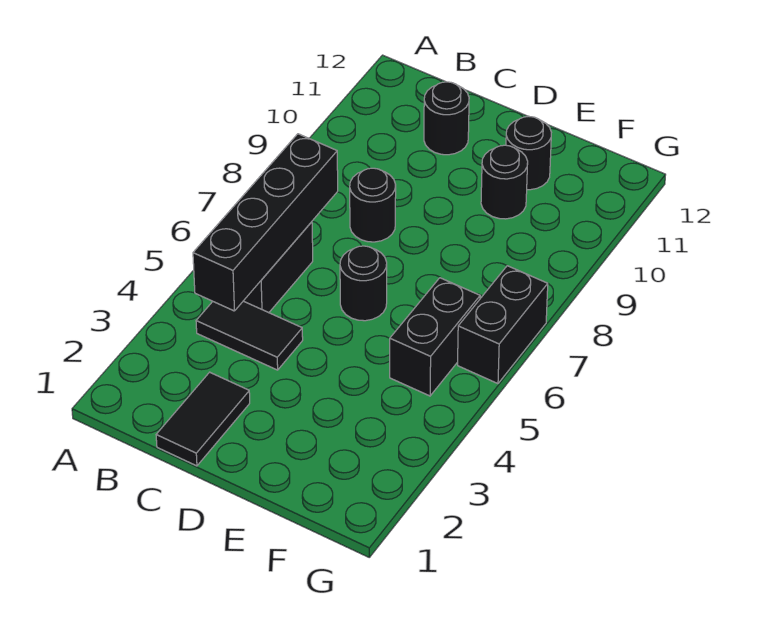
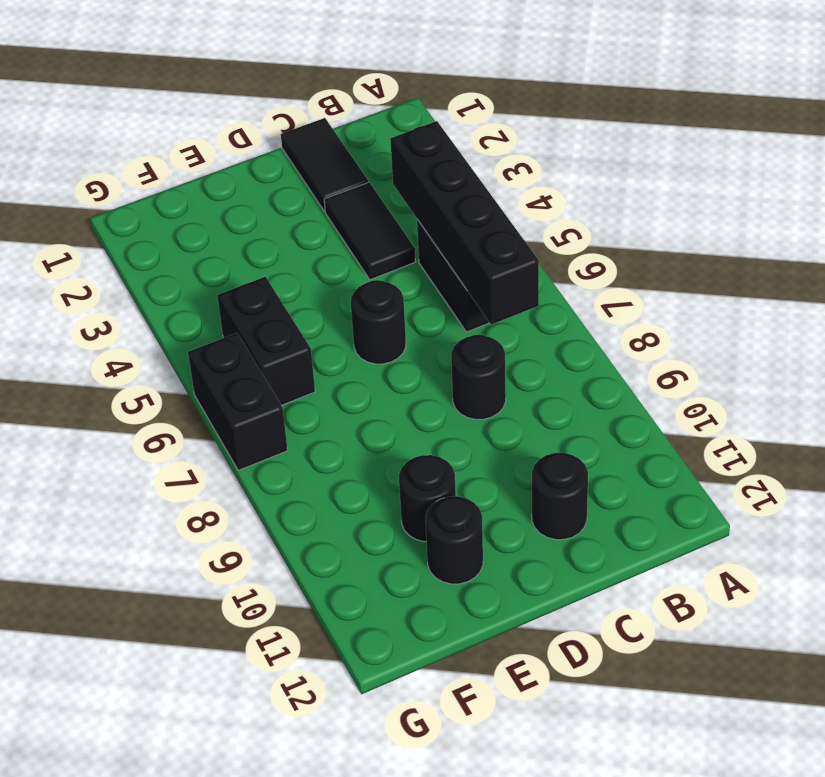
black 1x2 tile [196,301,303,370] -> black 1x2 tile turned to [324,182,416,280]

